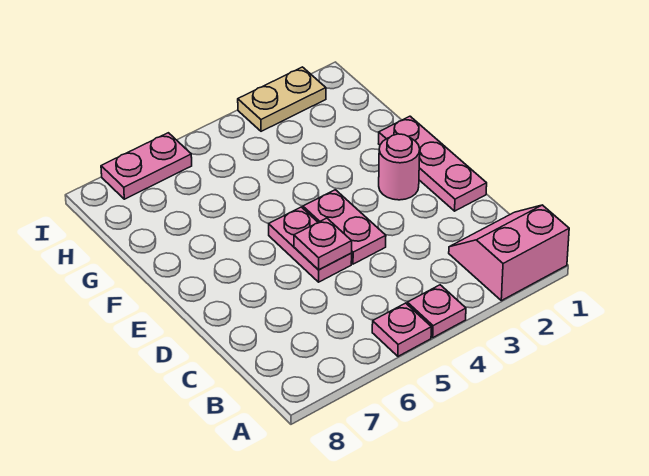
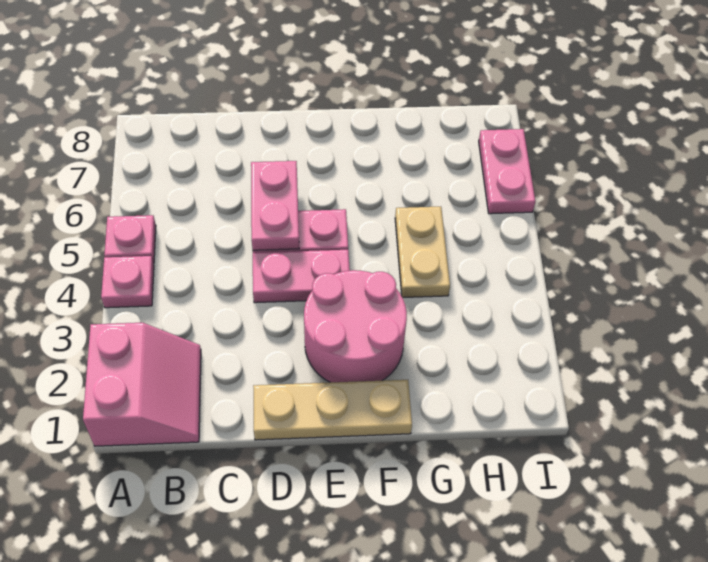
pink 1x3 plate [379,116,487,211] -> tan 1x3 plate [253,380,412,440]
pink 1x1 plate [294,218,352,270] -> pink 1x2 plate [251,161,299,250]
pink 1x1 round brick [379,134,420,200] -> pink 2x2 round brick [304,270,407,382]
tan 1x2 plate [238,67,326,131] -> tan 1x2 plate moved to [395,207,450,298]

